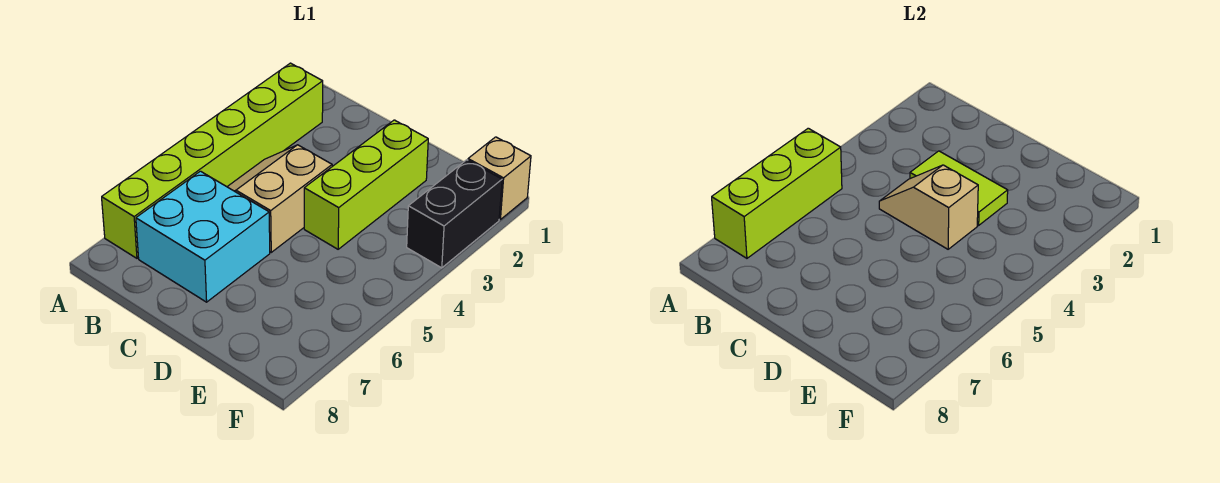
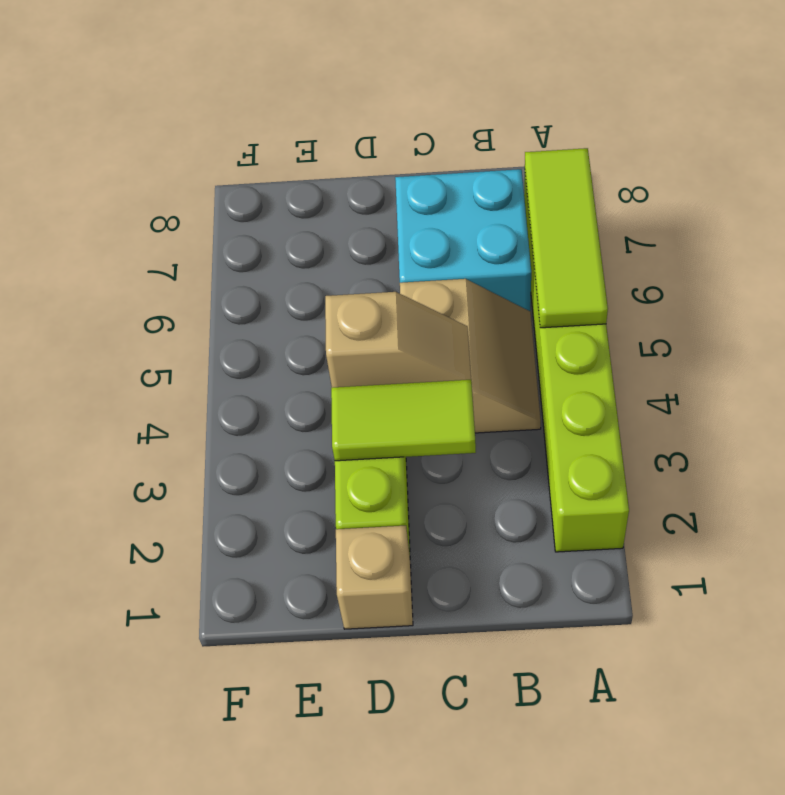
lime 1x3 brick [712,128,842,258] -> lime 1x3 tile [525,148,608,328]
tan 1x1 brick [468,137,531,219] -> tan 1x1 brick moved to [336,526,413,629]
black 1x2 brick [407,160,502,268] -> none

